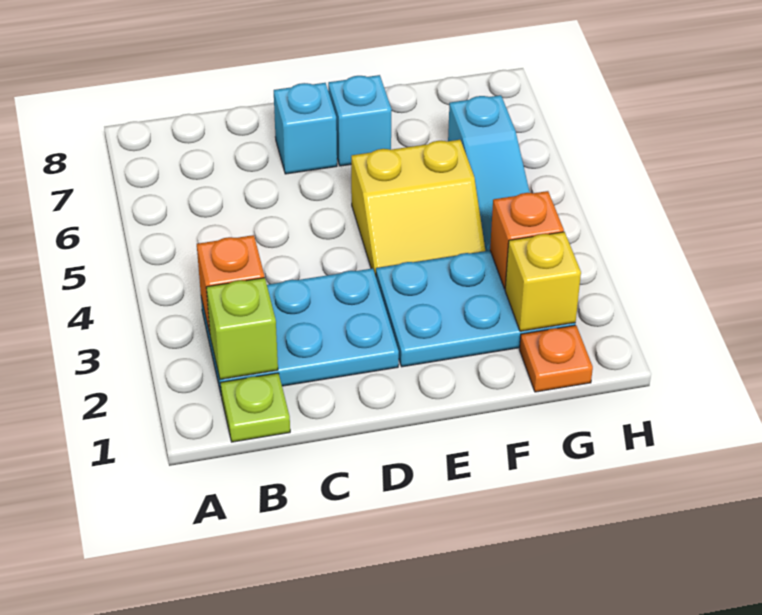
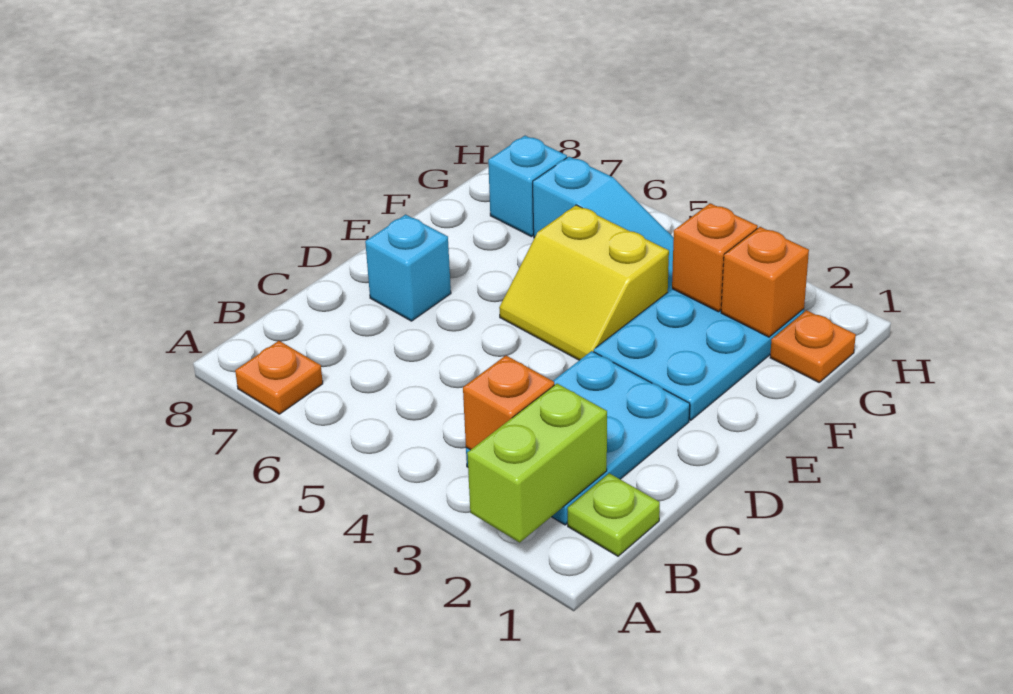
none -> orange 1x1 plate [235,341,323,414]
lime 1x1 brick [206,278,278,380] -> lime 1x2 brick [467,384,607,542]
yellow 2x2 slope [351,140,485,276] -> yellow 2x2 slope turned to [499,205,669,360]
cyan 1x1 brick [328,75,392,166] -> cyan 1x1 brick moved to [488,136,567,237]
yellow 1x1 brick [505,232,581,331] -> orange 1x1 brick [721,227,809,337]

